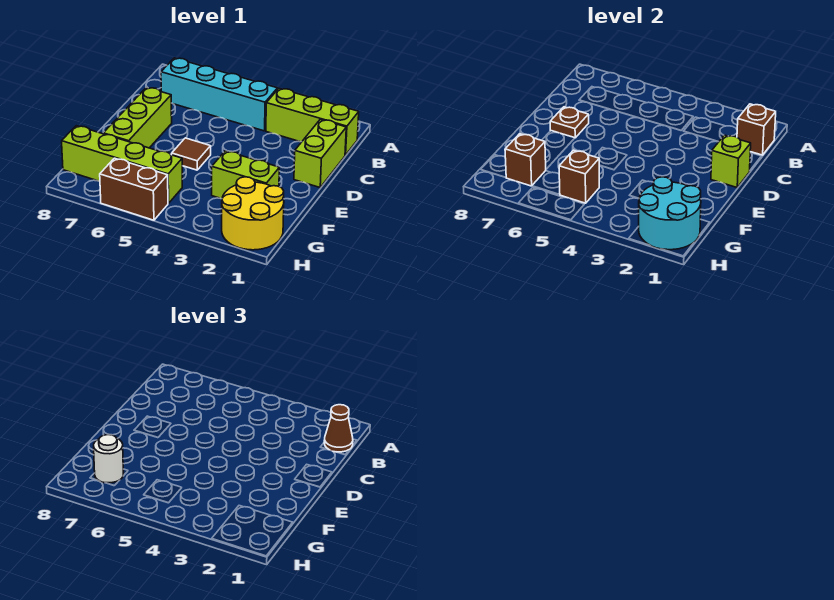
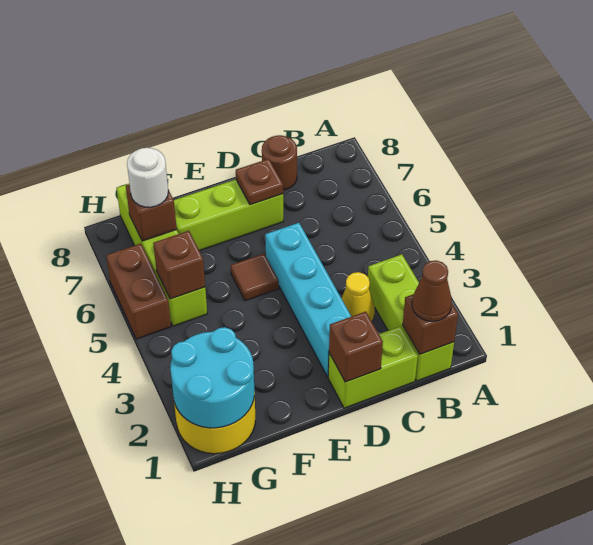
cyan 1x4 brick [161,58,278,131] -> cyan 1x4 brick moved to [265,223,351,377]
none -> yellow 1x1 cone [341,272,375,321]
none -> brown 1x1 round brick [262,135,297,190]
lime 1x1 brick [711,135,751,187] -> brown 1x1 brick [329,312,383,382]
lime 1x2 brick [212,151,279,199] -> none

